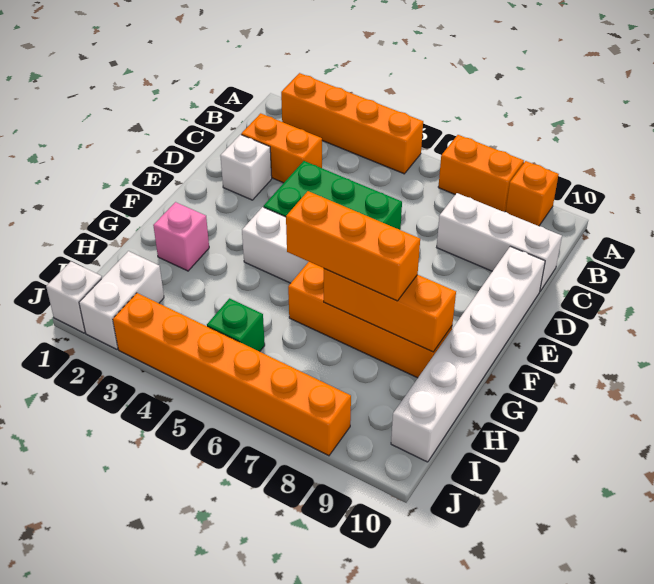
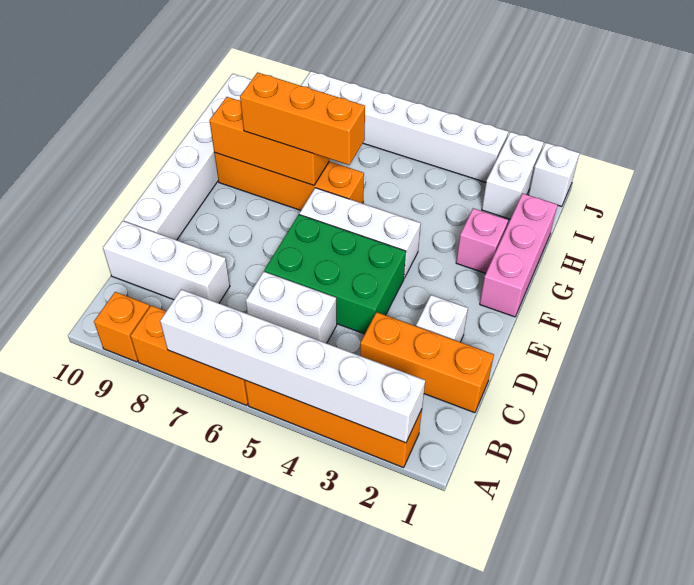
none -> white 1x6 brick [160,289,425,443]
orange 1x2 brick [438,135,524,212] -> orange 1x3 brick [131,306,248,405]
orange 1x2 brick [241,113,322,183] -> orange 1x3 brick [360,312,494,413]
none -> white 1x2 brick [246,272,337,343]
none -> pink 1x3 brick [480,193,557,317]
green 1x1 brick [207,298,265,352] -> none
orange 1x6 brick [113,293,351,456] -> white 1x6 brick [301,71,508,182]

